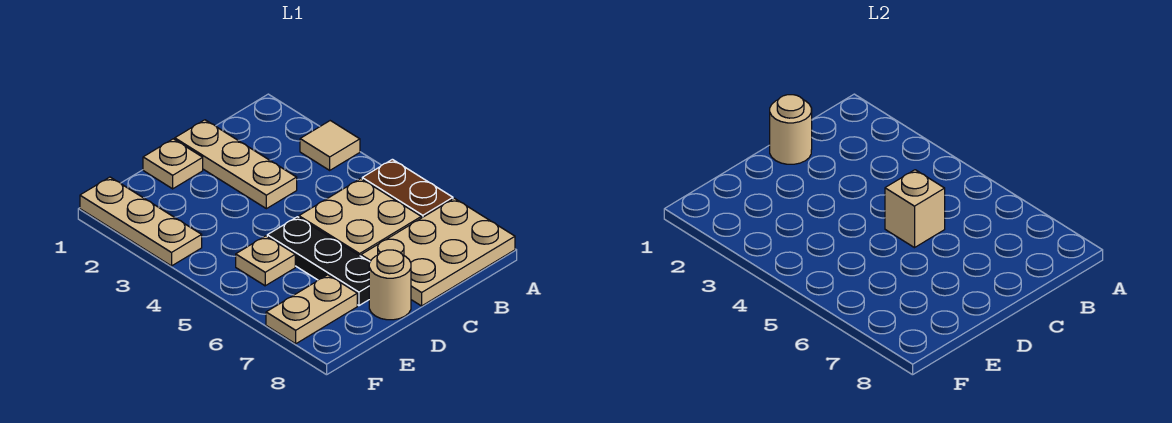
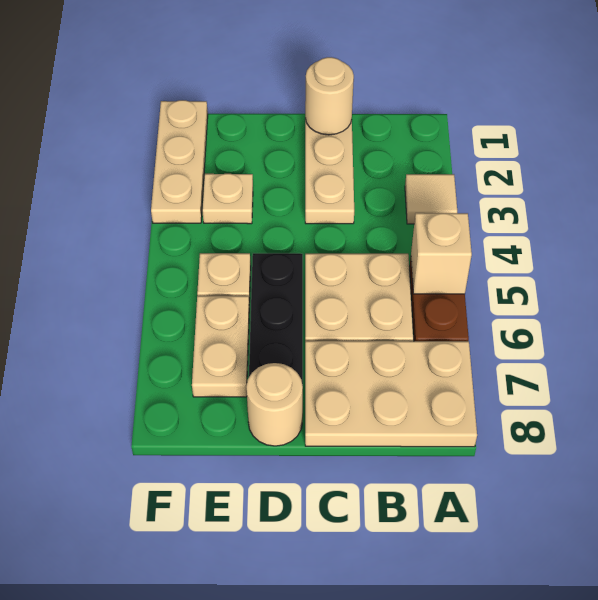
tan 1x1 brick [885,170,945,248] -> tan 1x1 brick moved to [411,213,472,294]
tan 1x1 plate [143,139,203,189] -> tan 1x1 plate moved to [202,174,253,224]
tan 1x2 plate [266,275,357,344] -> tan 1x2 plate turned to [192,296,249,397]

